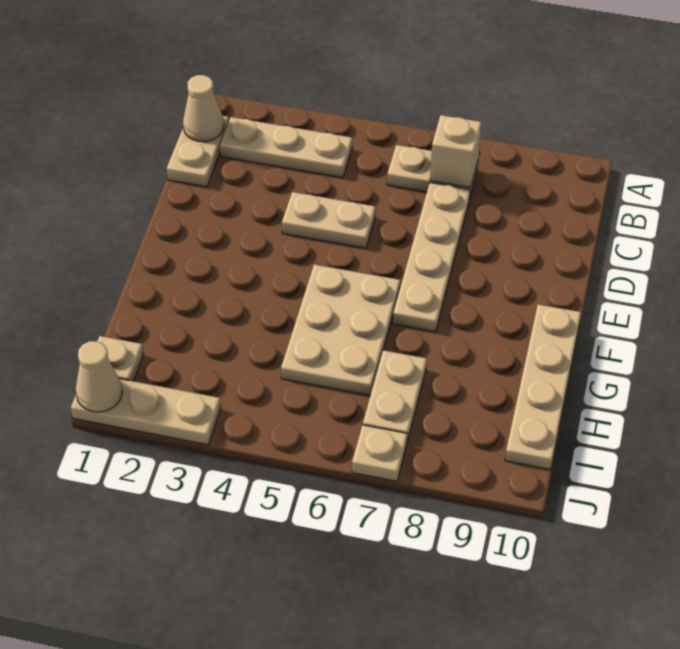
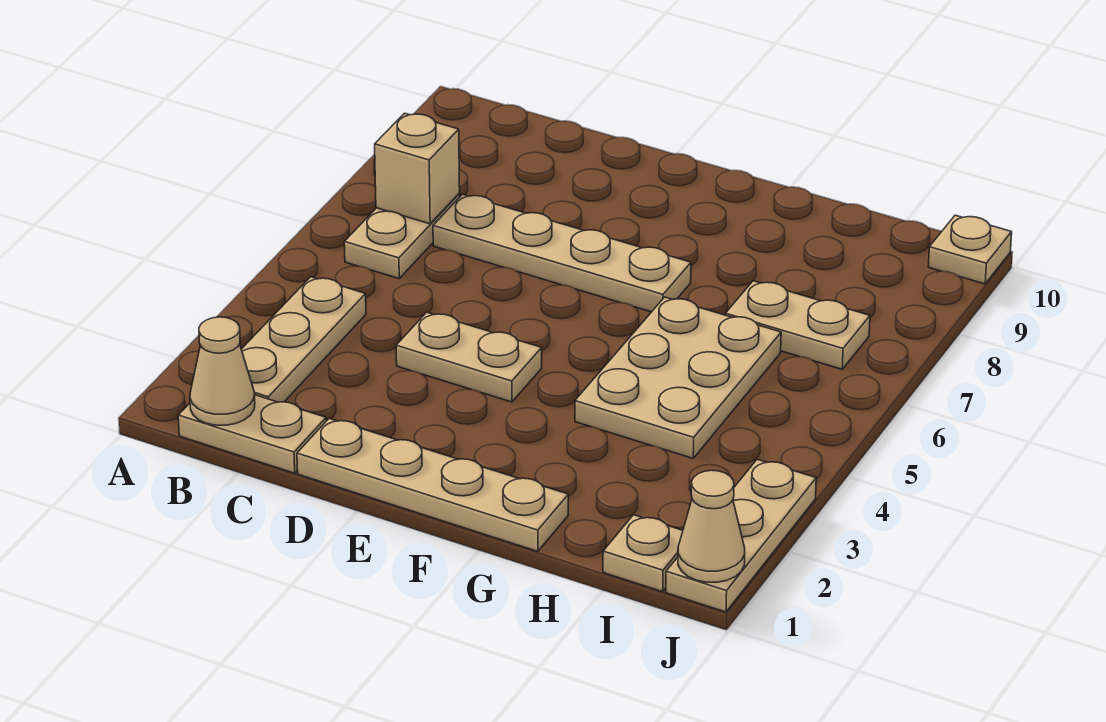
tan 1x2 plate [282,192,376,248] -> tan 1x2 plate turned to [396,312,542,402]
tan 2x3 plate [281,264,400,395] -> tan 2x3 plate turned to [575,297,781,458]
tan 1x4 plate [505,304,581,470] -> tan 1x4 plate moved to [297,418,568,551]
tan 1x1 plate [352,425,407,481] -> tan 1x1 plate moved to [928,215,1012,284]

